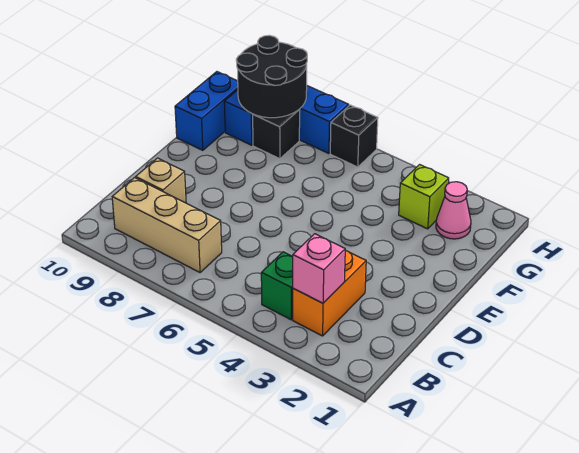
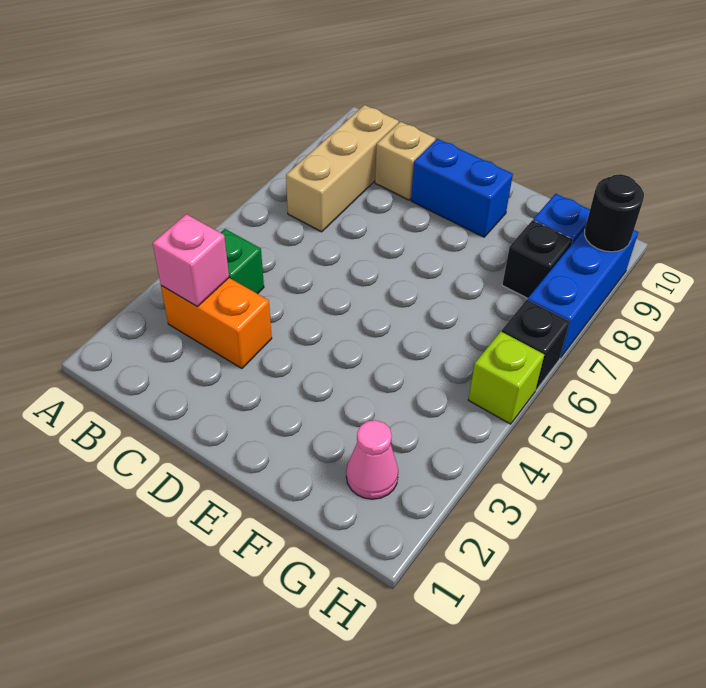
blue 1x2 brick [175,72,238,150] -> blue 1x2 brick moved to [411,139,513,237]
lime 1x1 brick [399,165,449,229] -> lime 1x1 brick moved to [468,332,544,424]
black 2x2 round brick [236,35,307,118] -> black 1x1 round brick [585,174,644,252]

